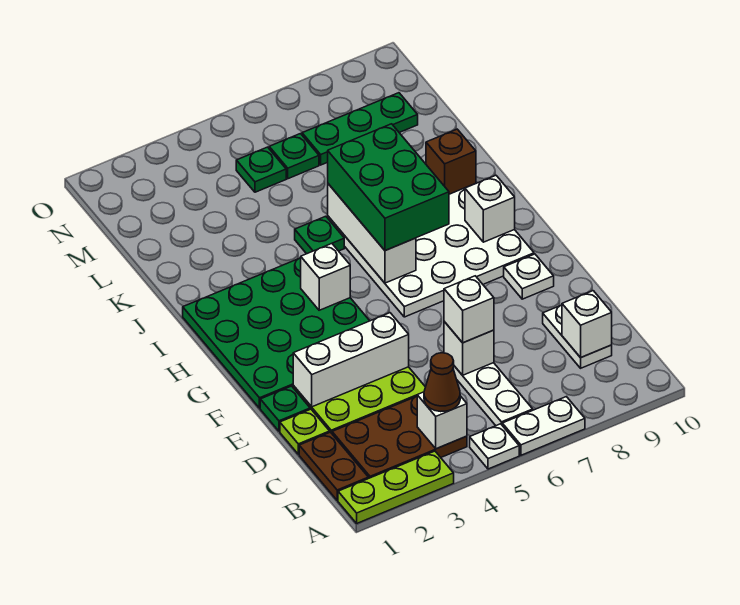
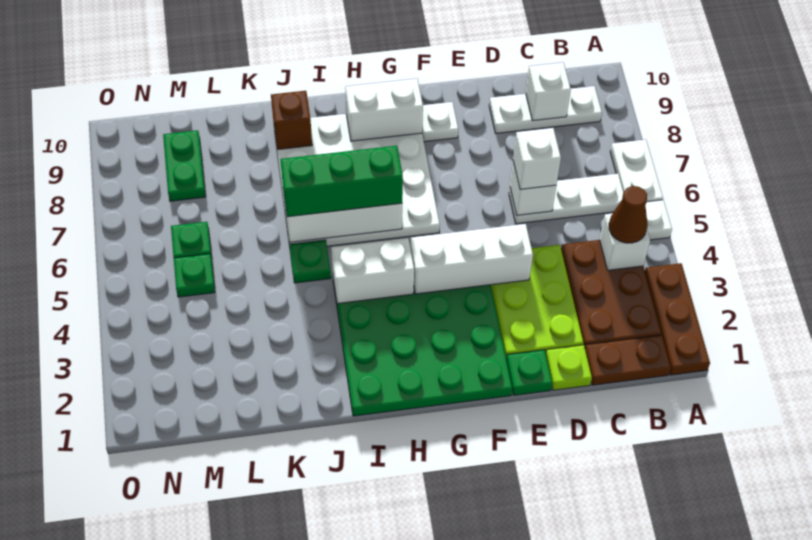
lime 1x3 plate [338,451,454,523] -> brown 1x3 plate [645,263,710,375]
white 1x2 plate [543,305,612,368] -> white 1x3 plate [489,86,602,133]
white 1x3 brick [293,313,409,407] -> white 1x3 brick turned to [410,224,533,294]
white 1x1 brick [301,244,350,310] -> white 1x2 brick [331,238,414,304]
green 2x3 brick [328,124,449,251] -> green 1x3 brick [280,146,403,217]
white 1x1 brick [465,175,515,242] -> white 1x2 brick [345,78,423,141]
green 1x3 plate [302,93,418,165] -> green 1x2 plate [163,130,205,201]

